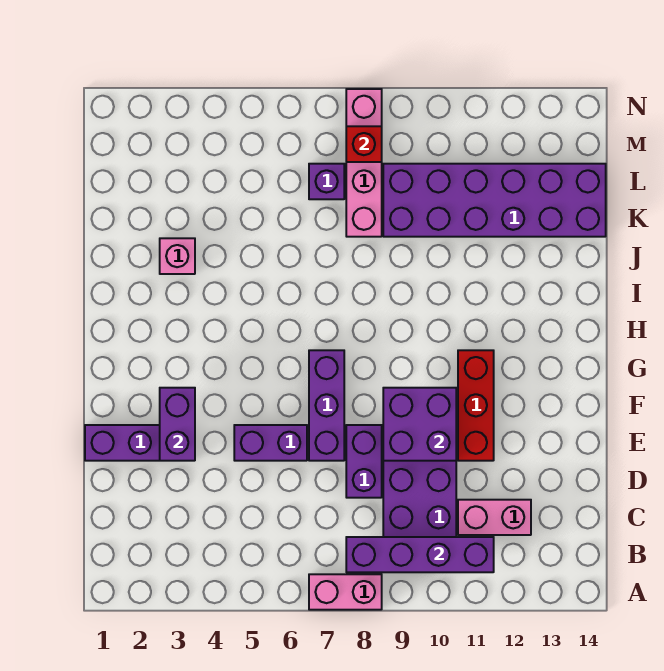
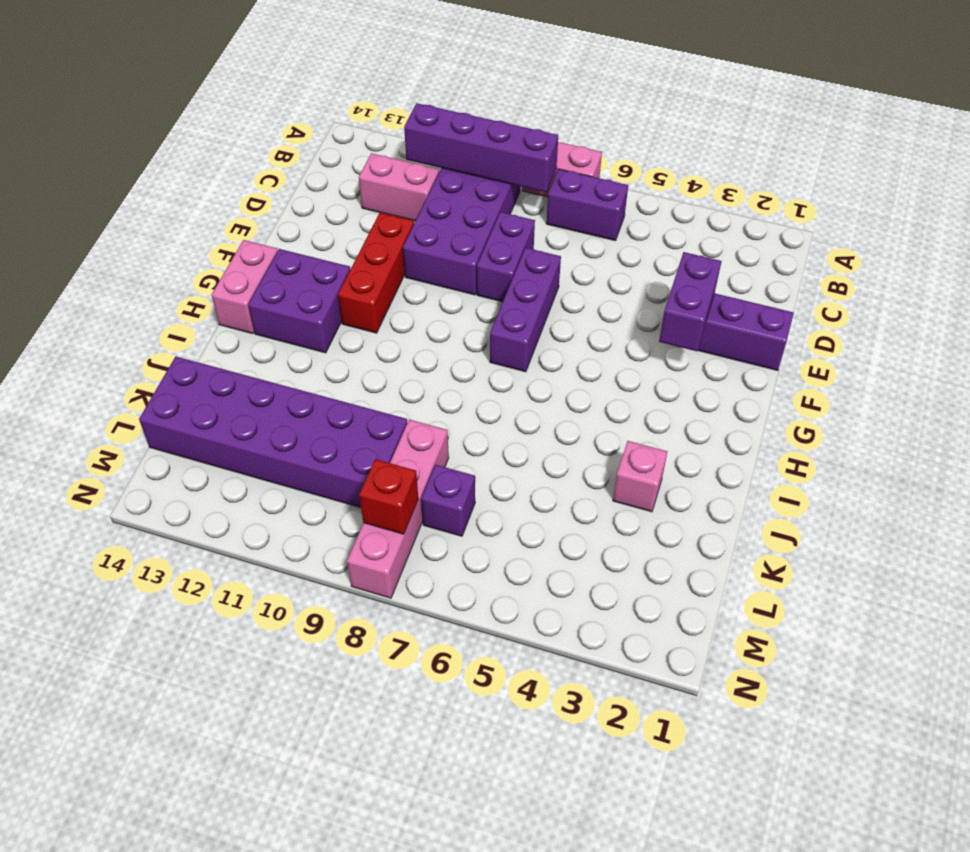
purple 1x2 brick [234,425,307,461] -> purple 1x2 brick moved to [546,169,628,241]
purple 2x2 brick [383,388,456,461] -> purple 2x2 brick moved to [248,249,350,353]
none -> pink 1x2 brick [212,240,278,334]

